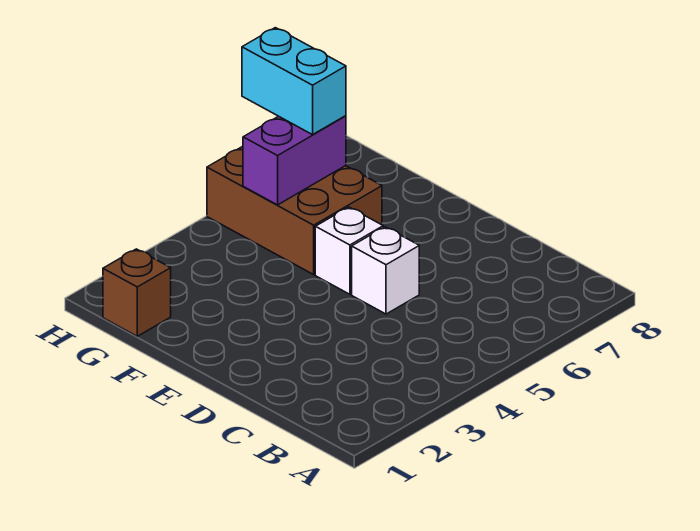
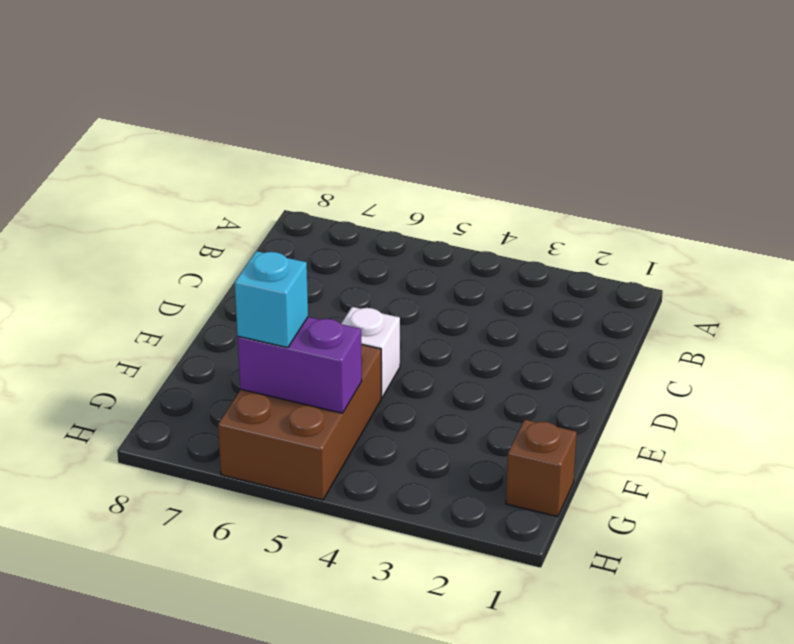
white 1x1 brick [352,227,419,314] -> none
cyan 1x2 brick [242,28,346,135] -> cyan 1x1 brick [235,251,308,348]

